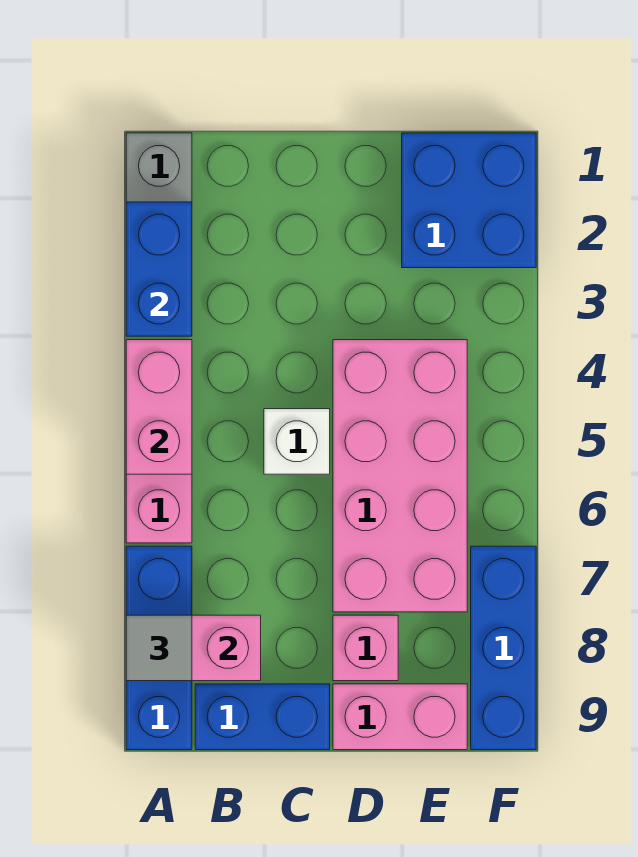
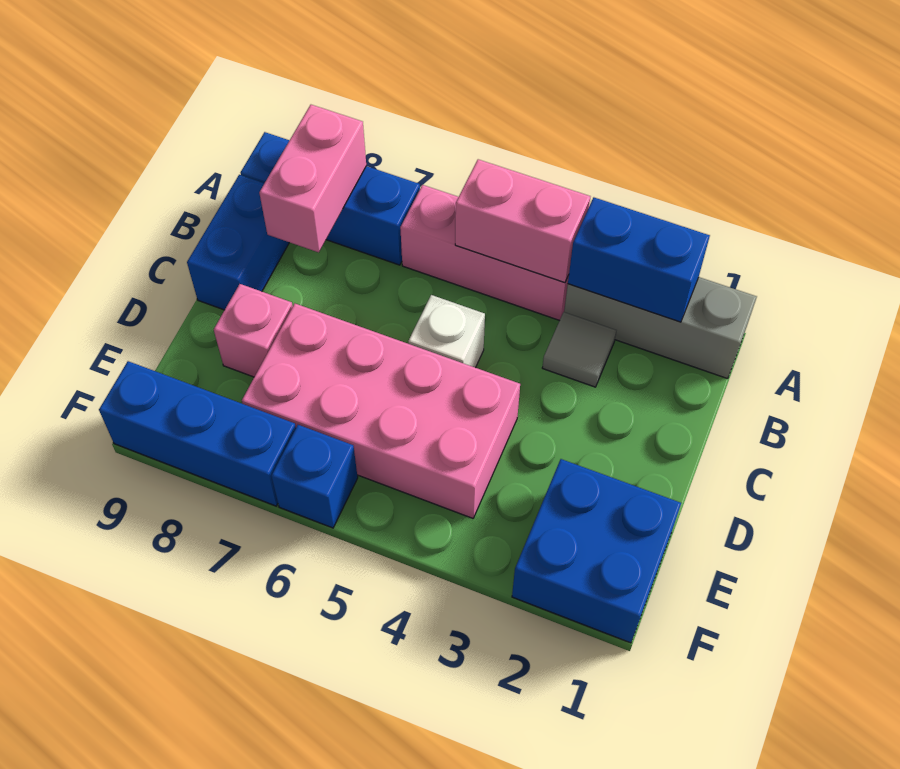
grey 1x1 tile [126,615,192,681] -> grey 1x1 tile moved to [542,312,616,387]
pink 1x2 brick [333,684,467,750] -> none
none -> blue 1x1 brick [271,425,358,528]

